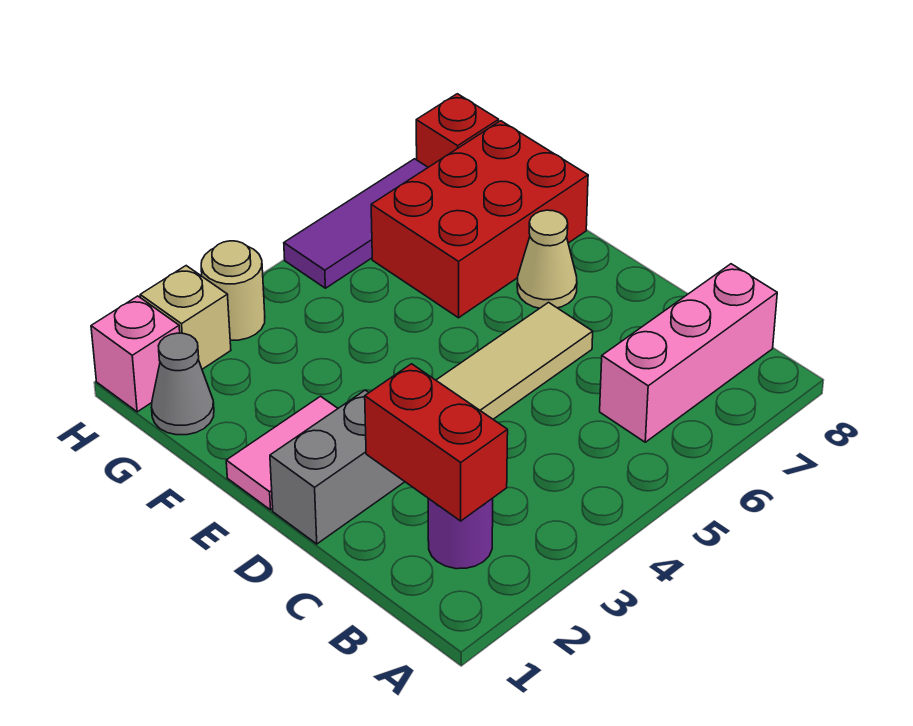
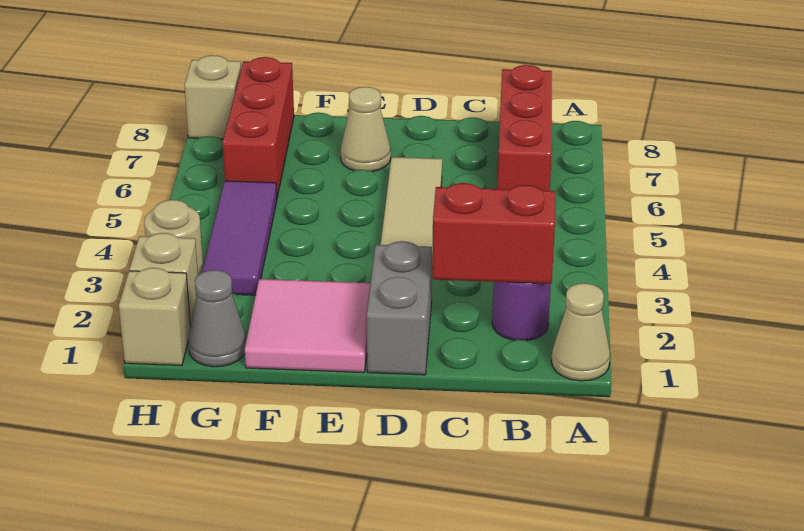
none -> tan 1x1 cone [551,283,610,381]
pink 1x3 brick [600,264,777,442] -> red 1x3 brick [497,65,552,191]
pink 1x2 tile [226,396,338,510] -> pink 2x2 tile [245,279,371,373]
red 2x3 brick [371,121,588,318] -> red 1x3 brick [223,57,294,197]
pink 1x1 brick [91,296,180,412] -> tan 1x1 brick [119,268,191,366]
purple 1x3 tile [284,159,428,288] -> purple 1x3 tile moved to [202,181,277,295]
red 1x1 brick [416,94,499,167] -> tan 1x1 brick [184,55,241,139]

